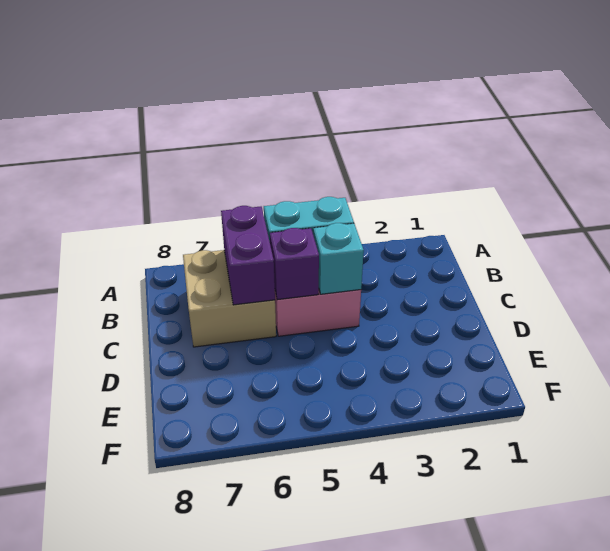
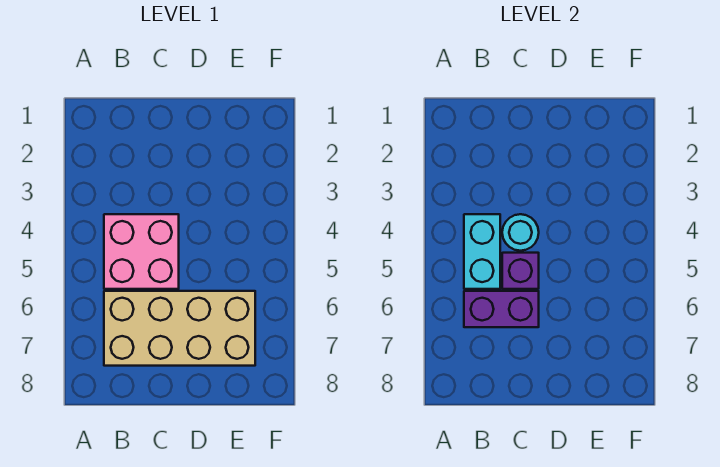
tan 2x2 brick [183,250,276,347] -> tan 2x4 brick [104,291,255,366]
cyan 1x1 brick [313,223,364,294] -> cyan 1x1 round brick [502,214,539,251]

